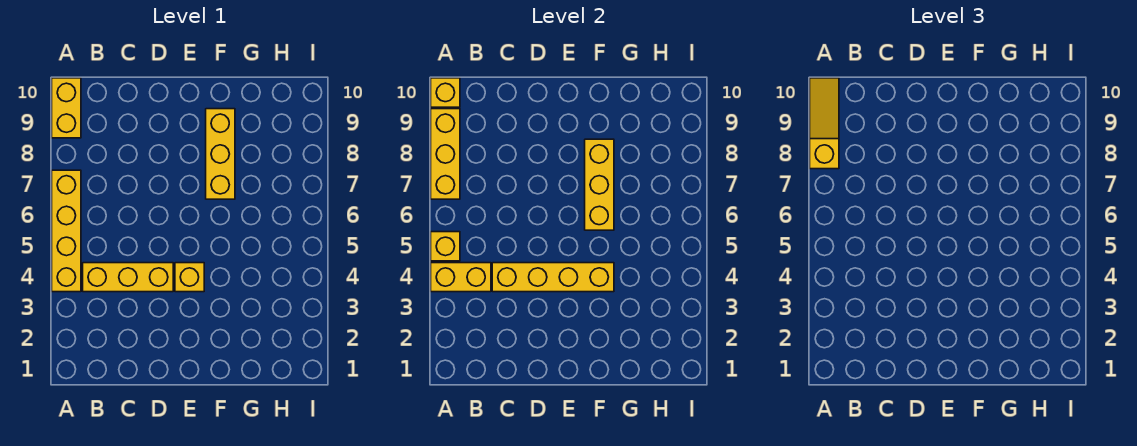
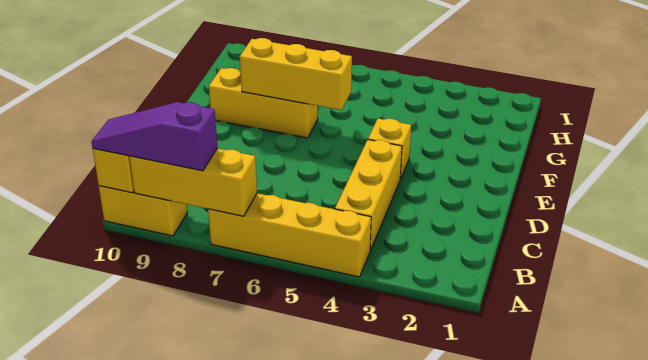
yellow 1x2 brick [431,263,491,292] -> none
yellow 1x1 brick [431,232,460,261] -> none
yellow 1x3 slope [810,78,839,169] -> purple 1x3 slope [91,102,217,171]
yellow 1x4 brick [492,263,614,292] -> none

